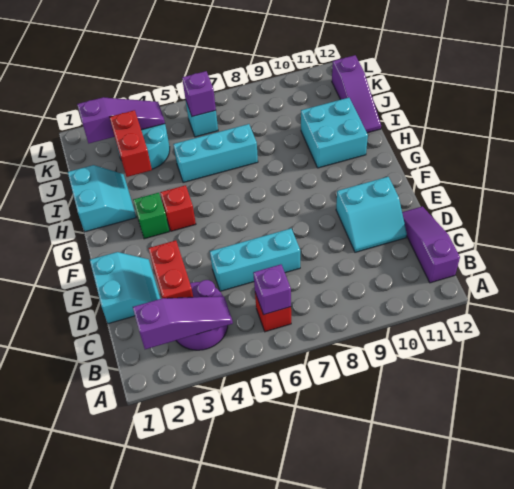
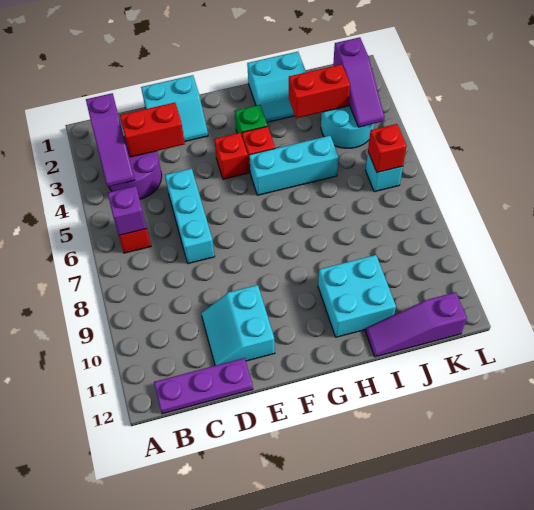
purple 1x3 slope [402,206,460,283] -> purple 1x3 plate [154,358,253,414]
none -> red 1x1 brick [214,133,249,179]
cyan 1x3 brick [173,124,258,183] -> cyan 1x3 brick turned to [249,136,339,195]
purple 1x1 brick [182,71,216,117] -> red 1x1 brick [368,124,407,173]

